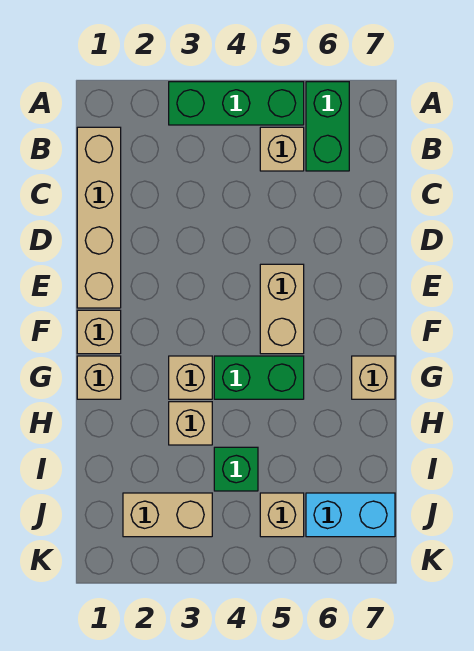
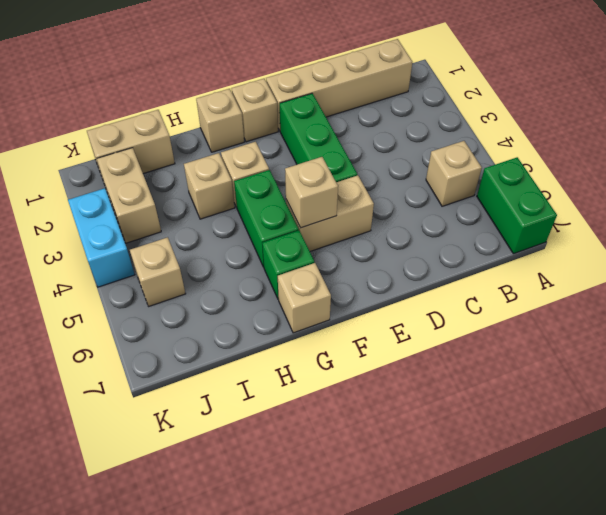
green 1x3 brick [169,82,304,125] -> green 1x3 brick moved to [280,93,357,182]
green 1x2 brick [306,82,349,171] -> green 1x2 brick turned to [477,157,557,254]
none -> tan 1x1 brick [285,157,338,228]
none -> tan 1x2 brick [87,110,175,179]
green 1x1 brick [214,447,258,491] -> green 1x1 brick moved to [262,231,314,299]
cyan 1x2 brick [306,493,395,537] -> cyan 1x2 brick moved to [68,188,135,287]

